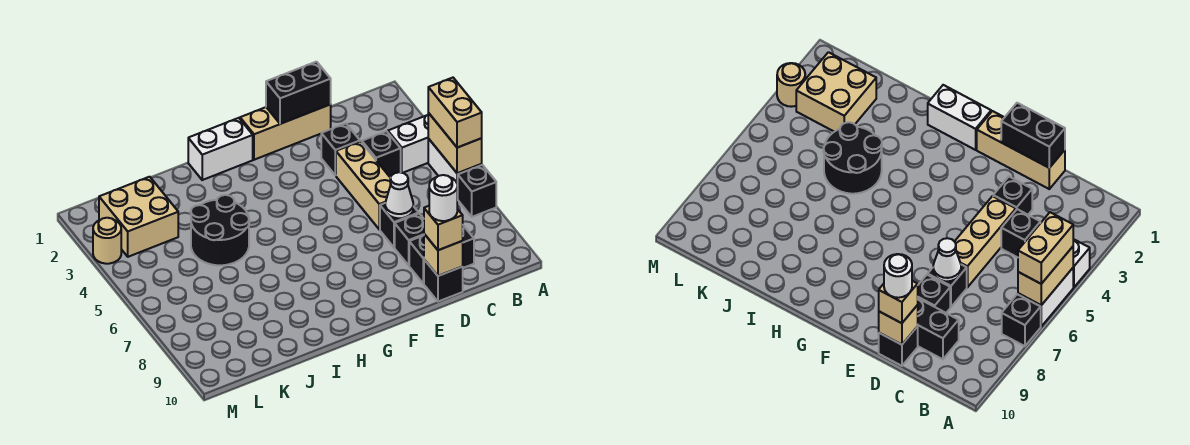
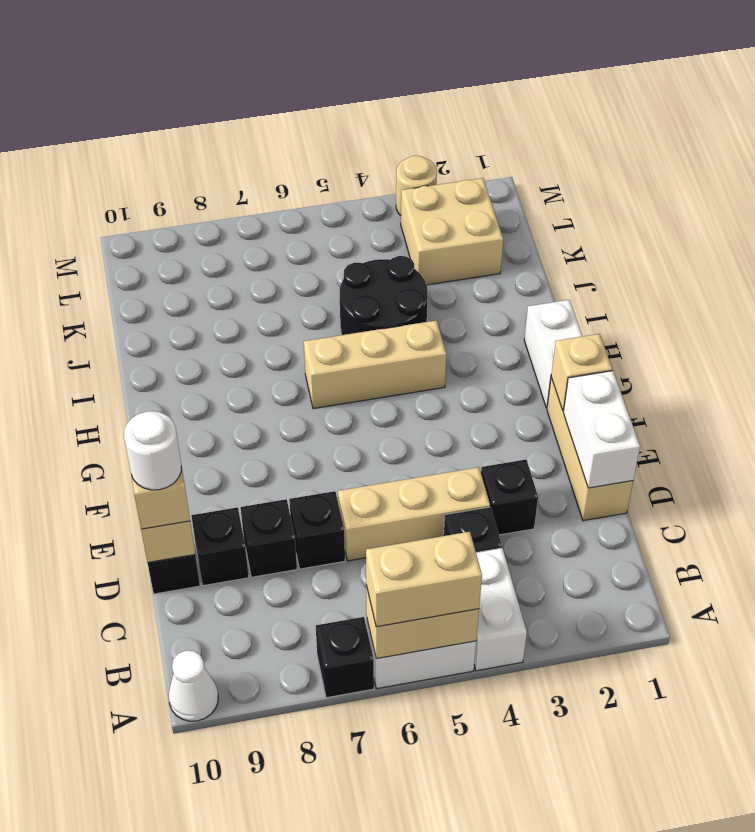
black 1x2 brick [409,226,474,284] -> black 1x1 brick [191,507,249,586]
black 1x2 brick [266,62,331,124] -> white 1x2 brick [563,371,640,488]
white 1x1 cone [385,172,413,218] -> white 1x1 cone moved to [169,651,218,721]
none -> tan 1x1 brick [551,334,612,411]
none -> tan 1x3 brick [304,320,446,409]

